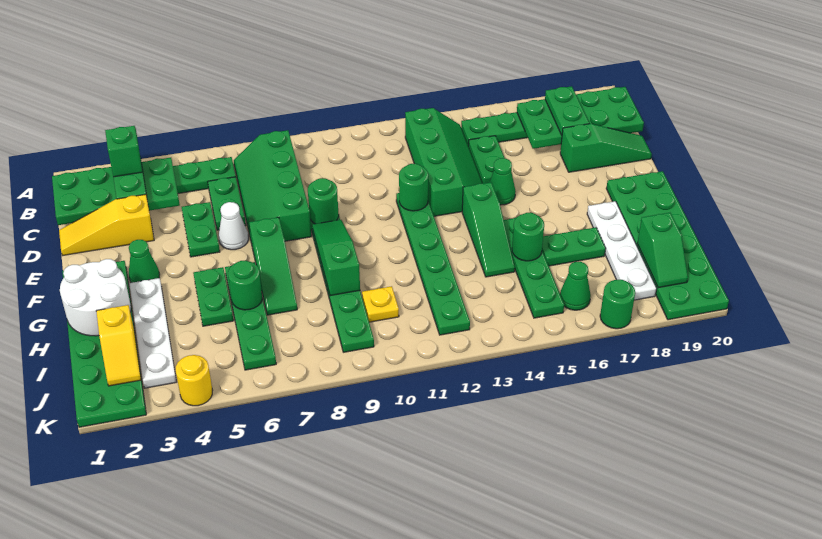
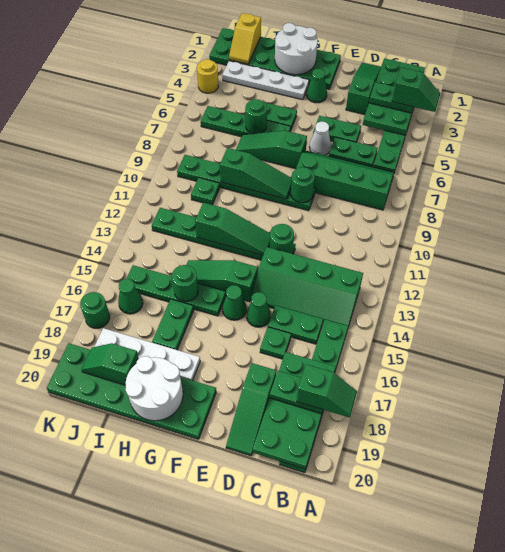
none -> green 1x2 slope [297,364,357,418]
yellow 1x3 slope [59,194,154,256] -> green 1x3 slope [346,63,381,115]
none -> green 1x1 plate [260,327,291,359]
none -> green 1x3 slope [195,203,270,255]
none -> green 1x1 cone [222,285,247,320]
none -> white 2x2 round brick [126,356,183,421]
yellow 1x2 slope [96,305,141,386] -> yellow 1x2 slope turned to [229,13,261,64]
yellow 1x1 plate [362,286,399,322] -> green 1x1 plate [191,178,220,205]

